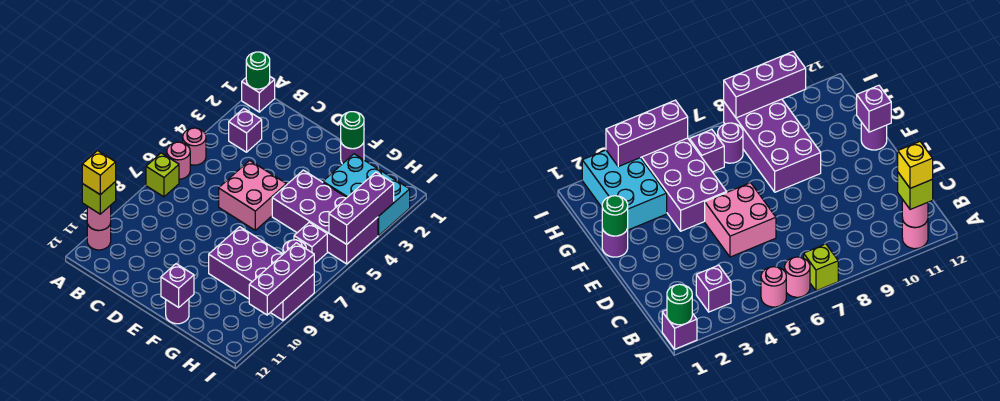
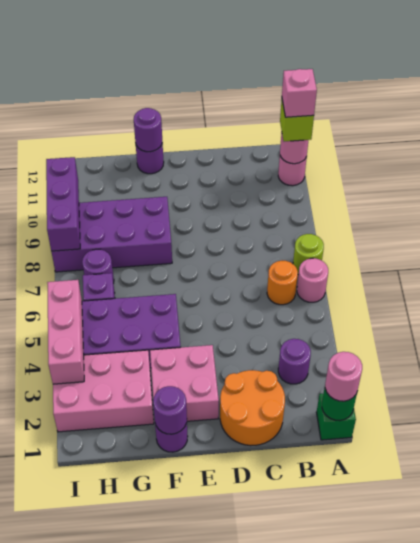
purple 1x1 brick [242,77,275,112] -> green 1x1 brick [316,394,356,440]
pink 1x1 round brick [183,128,206,165] -> pink 1x1 round brick moved to [325,352,362,401]
lime 1x1 brick [146,153,179,197] -> lime 1x1 round brick [293,234,324,275]
yellow 1x1 brick [82,151,116,195] -> pink 1x1 brick [282,69,317,117]
purple 1x1 brick [229,108,262,152] -> purple 1x1 round brick [278,339,311,384]
none -> orange 1x1 round brick [267,261,298,305]
none -> orange 2x2 round brick [220,370,285,446]
pink 2x2 brick [219,160,286,230] -> pink 2x2 brick moved to [150,345,219,421]
green 1x1 round brick [341,112,364,149] -> purple 1x1 round brick [153,386,187,434]
purple 1x1 brick [161,264,194,307] -> purple 1x1 round brick [134,108,162,152]
cyan 2x3 brick [323,154,410,236] -> pink 2x3 brick [53,350,154,432]
purple 1x3 brick [329,172,394,244] -> pink 1x3 brick [47,280,84,384]

